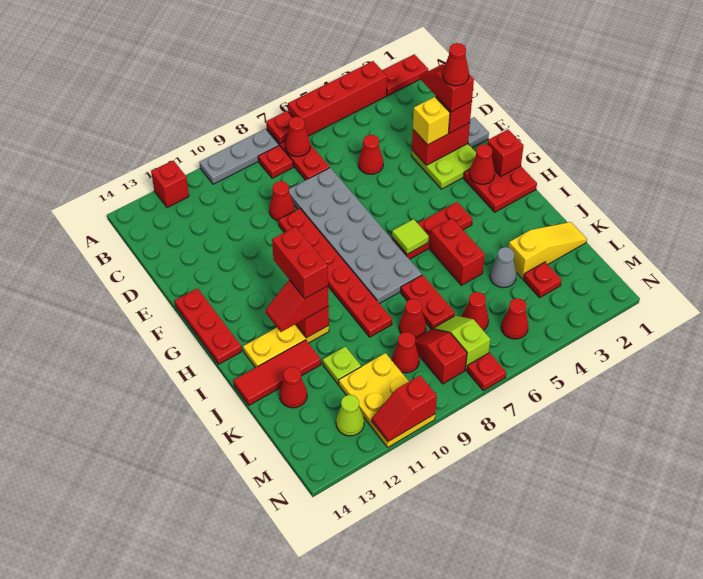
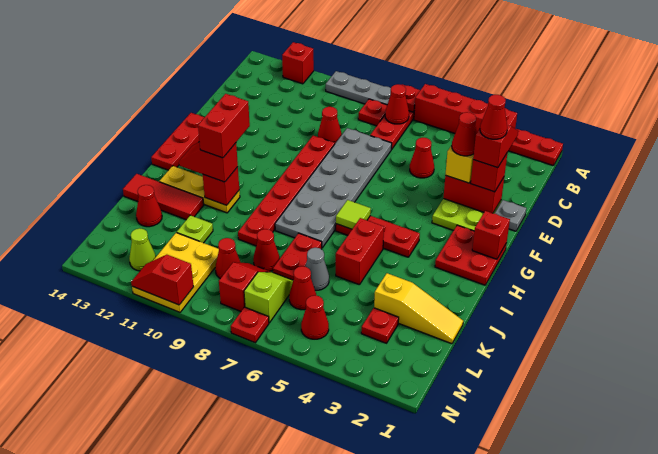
red 1x1 cone [469,144,495,184] -> red 1x1 cone moved to [452,112,477,156]
grey 1x1 cone [490,247,516,288] -> grey 1x1 cone moved to [305,248,329,290]

